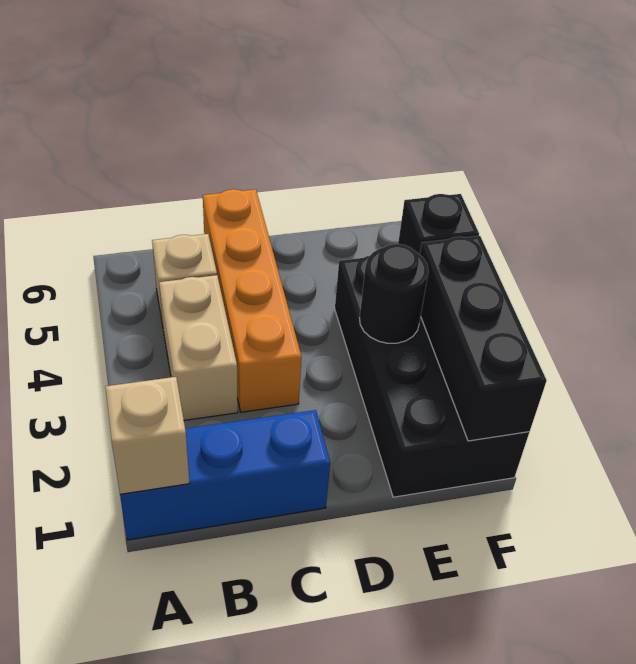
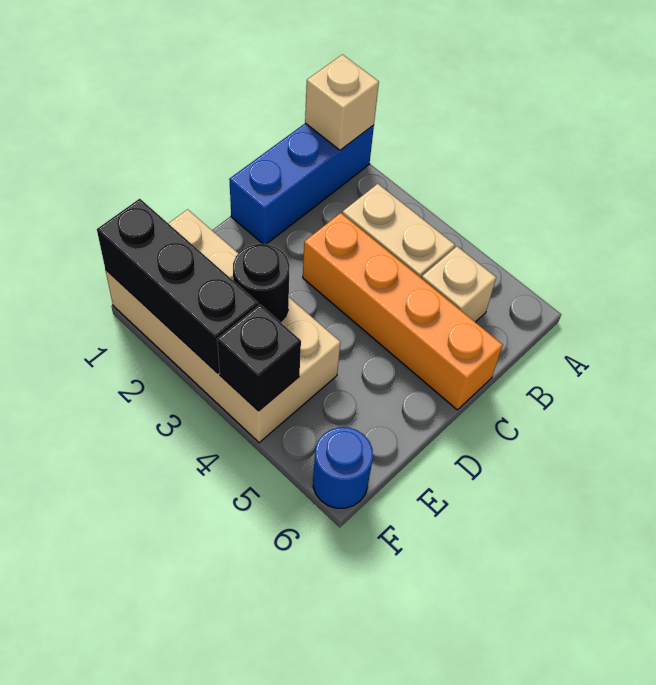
black 2x4 brick [335,256,529,497] -> tan 2x4 brick [105,209,341,443]
none -> blue 1x1 round brick [313,427,373,508]

